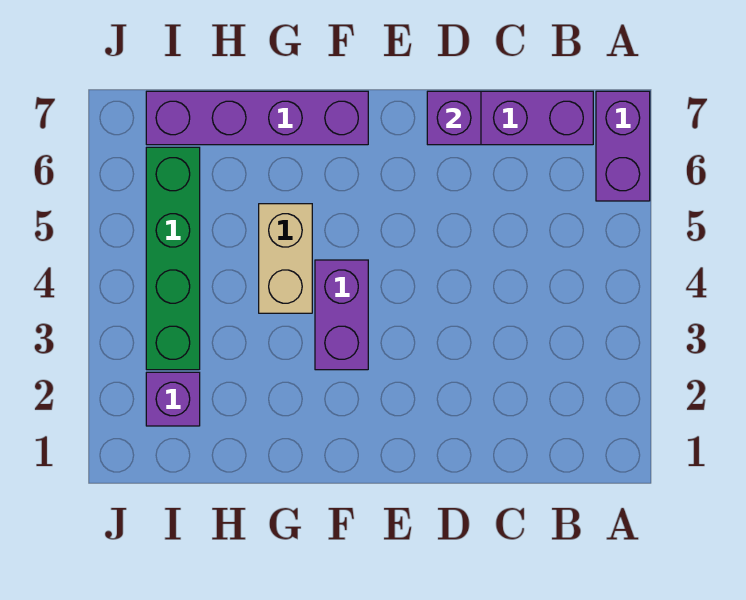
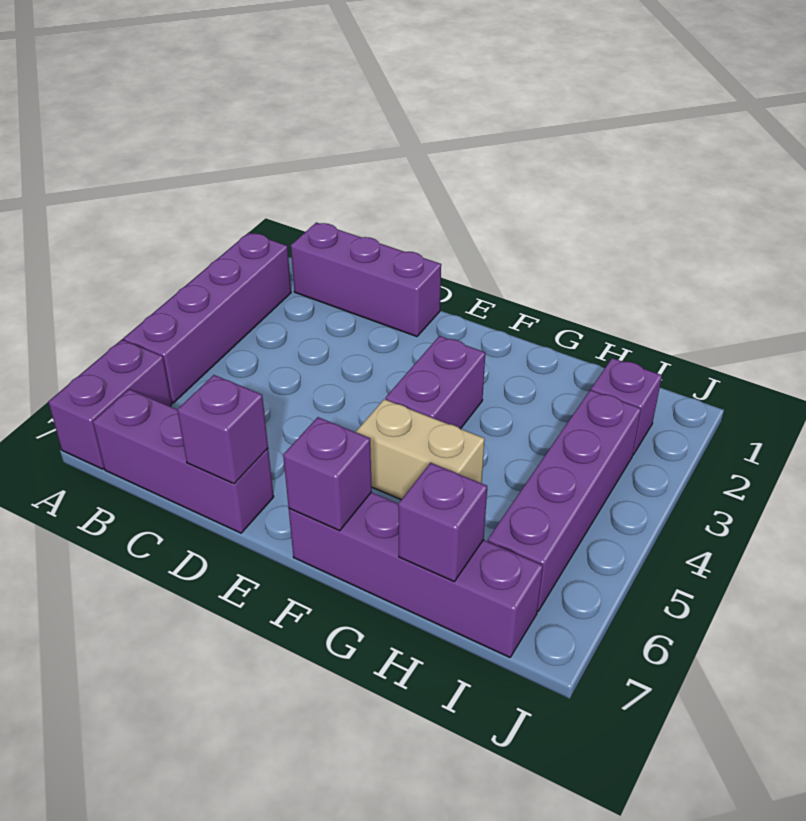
none -> purple 1x4 brick [124,233,291,403]
none -> purple 1x3 brick [291,223,441,337]
none -> purple 1x1 brick [283,417,372,531]
tan 1x2 brick [259,204,312,313] -> tan 1x2 brick turned to [356,399,485,500]
none -> purple 1x1 brick [398,463,487,581]
green 1x4 brick [146,147,200,370] -> purple 1x4 brick [488,390,641,611]

